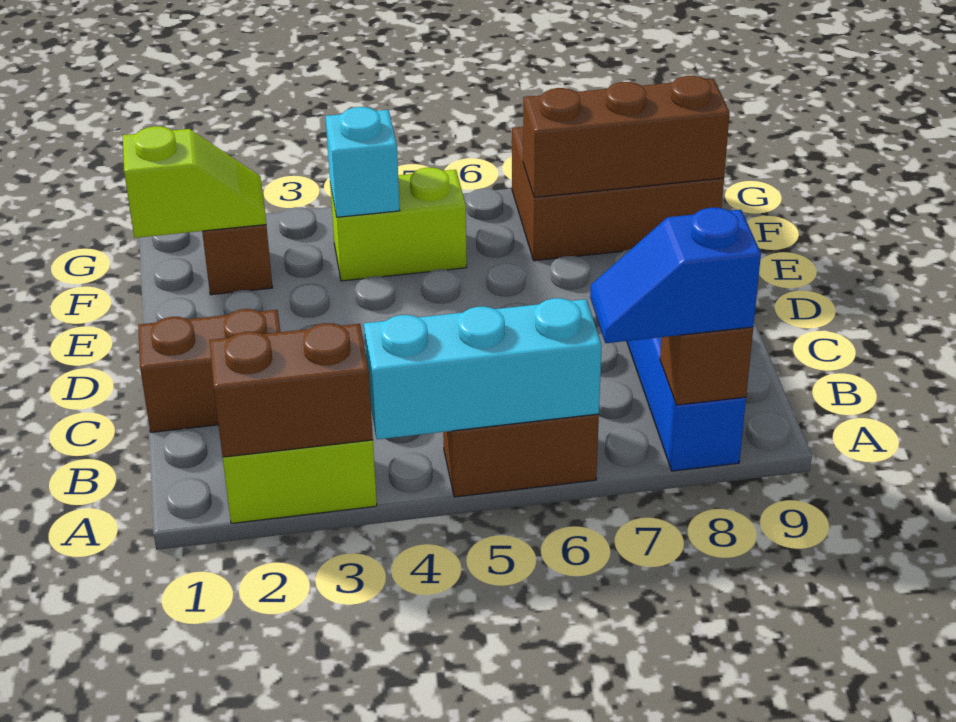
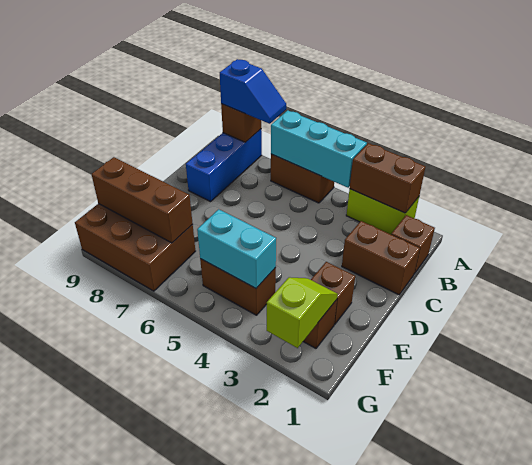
none -> brown 1x1 brick [391,215,435,274]
none -> brown 1x1 brick [311,262,355,324]
lime 1x2 slope [123,126,266,238] -> lime 1x2 slope turned to [267,277,338,348]
lime 1x2 brick [330,168,467,281] -> brown 1x2 brick [200,259,276,315]
cyan 1x1 brick [325,107,400,217] -> cyan 1x2 brick [197,209,276,288]

